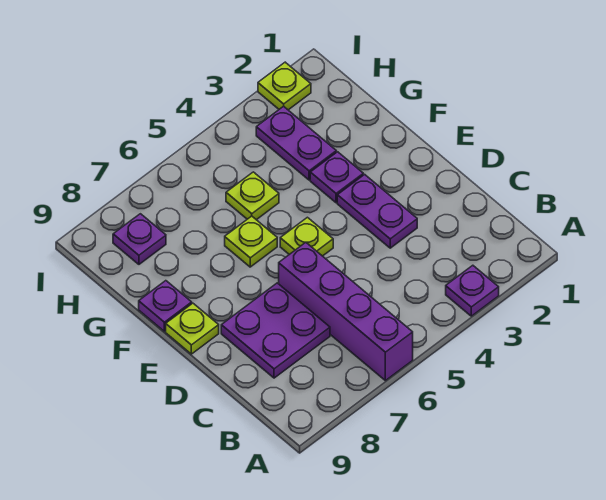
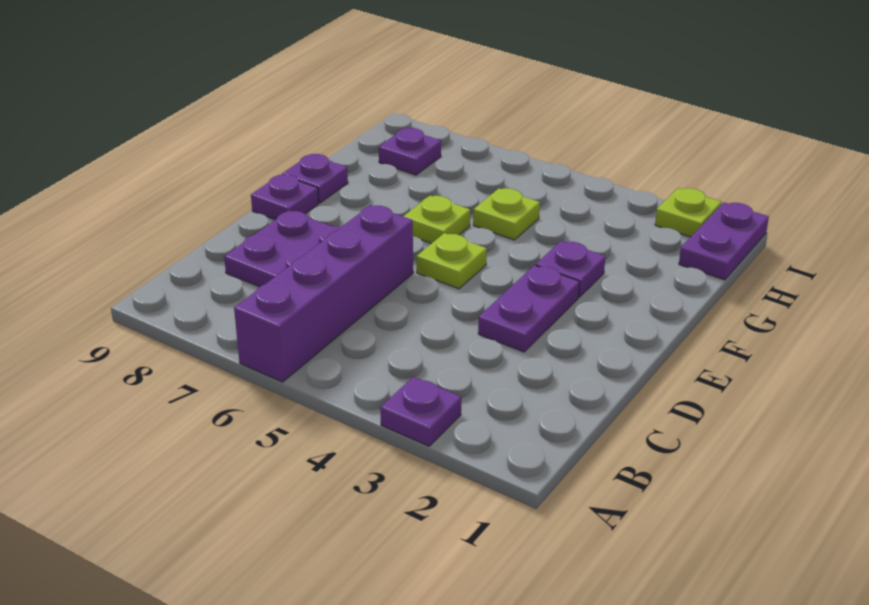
lime 1x1 plate [166,303,219,354] -> purple 1x1 plate [251,174,319,220]
purple 1x2 plate [256,106,336,180] -> purple 1x2 plate moved to [679,203,769,280]

